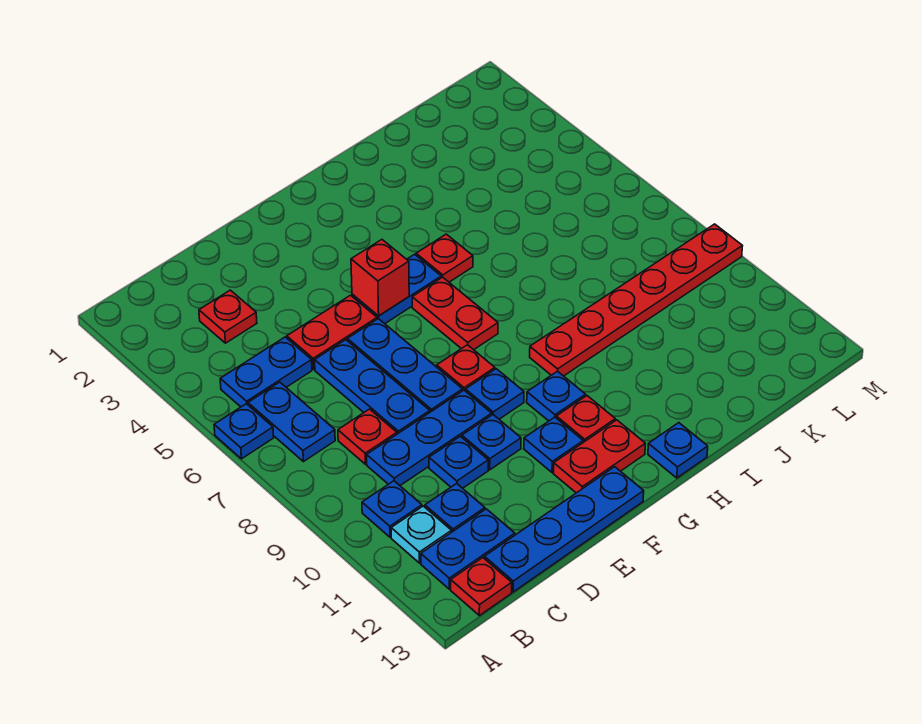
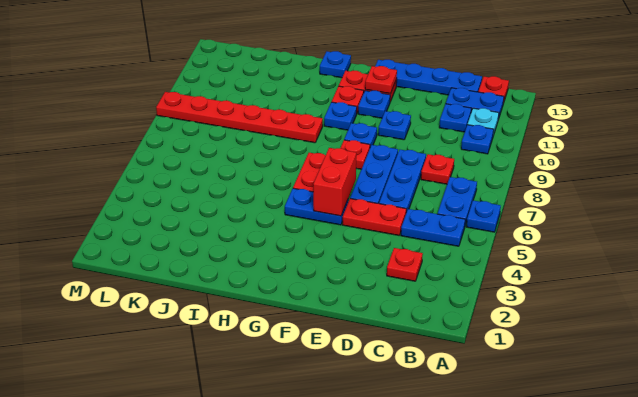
blue 1x3 plate [367,390,492,485] -> none
blue 1x1 plate [429,436,488,488] -> none
red 1x1 brick [351,240,409,316] -> red 1x2 brick [313,148,356,216]
red 1x1 plate [416,234,473,282] -> red 1x1 plate moved to [365,66,397,94]

